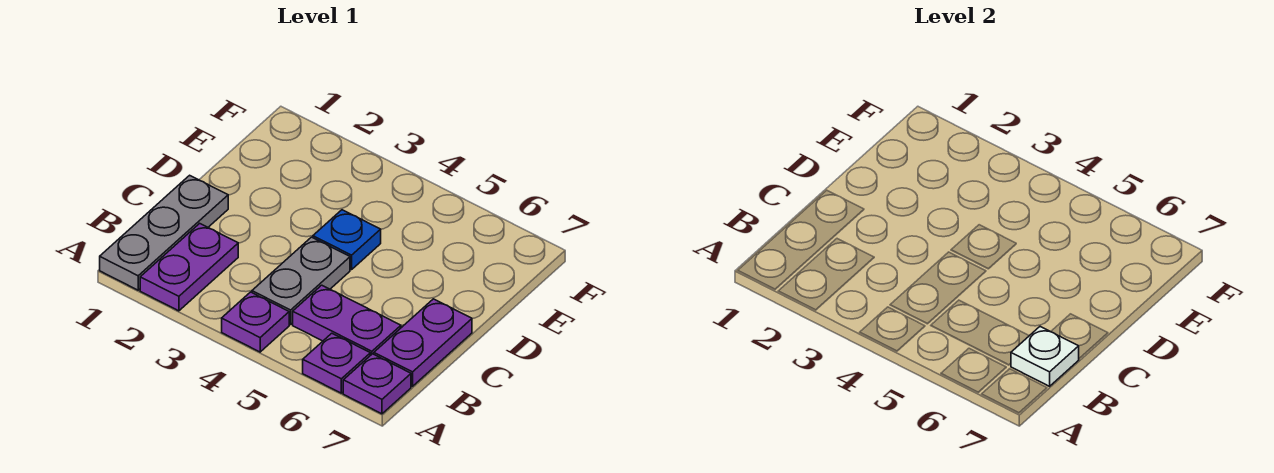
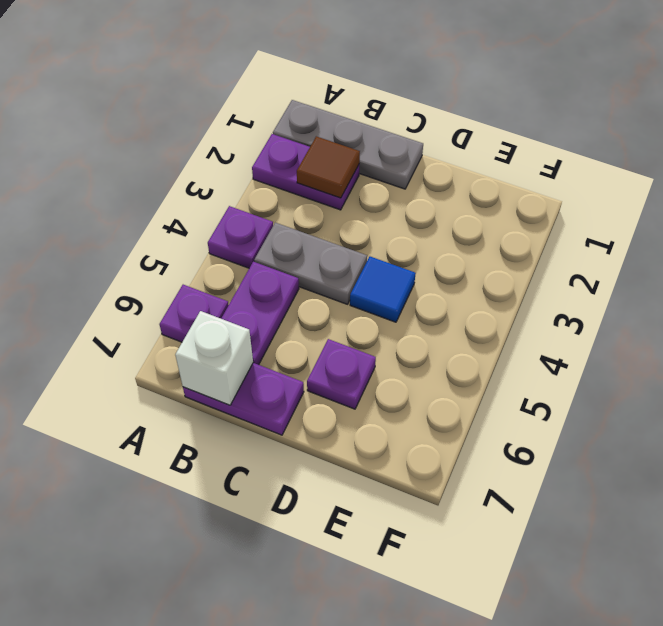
purple 1x1 plate [343,354,411,414] -> purple 1x1 plate moved to [307,339,376,409]
none -> brown 1x1 tile [297,136,360,198]
white 1x1 plate [1011,327,1079,386] -> white 1x1 brick [175,311,253,405]
blue 1x1 plate [313,210,381,270] -> blue 1x1 tile [350,257,416,322]

